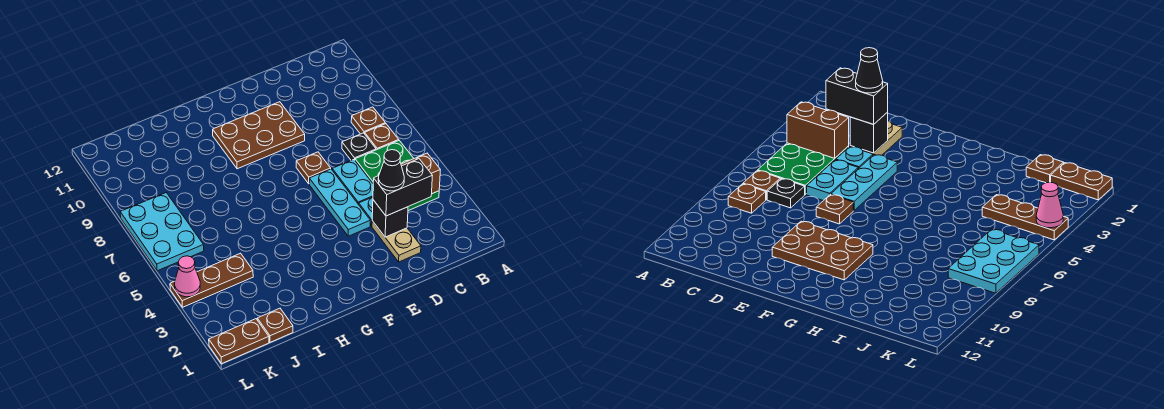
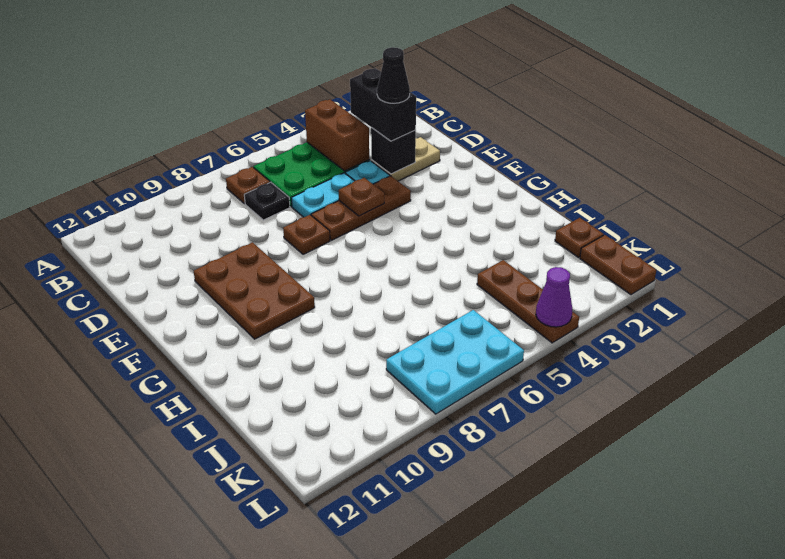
brown 1x1 plate [351,107,385,134] -> brown 1x1 plate moved to [339,178,384,216]
cyan 1x3 plate [309,169,370,236] -> brown 1x3 plate [311,176,411,240]
pink 1x1 cone [175,256,200,297] -> purple 1x1 cone [536,267,572,327]

